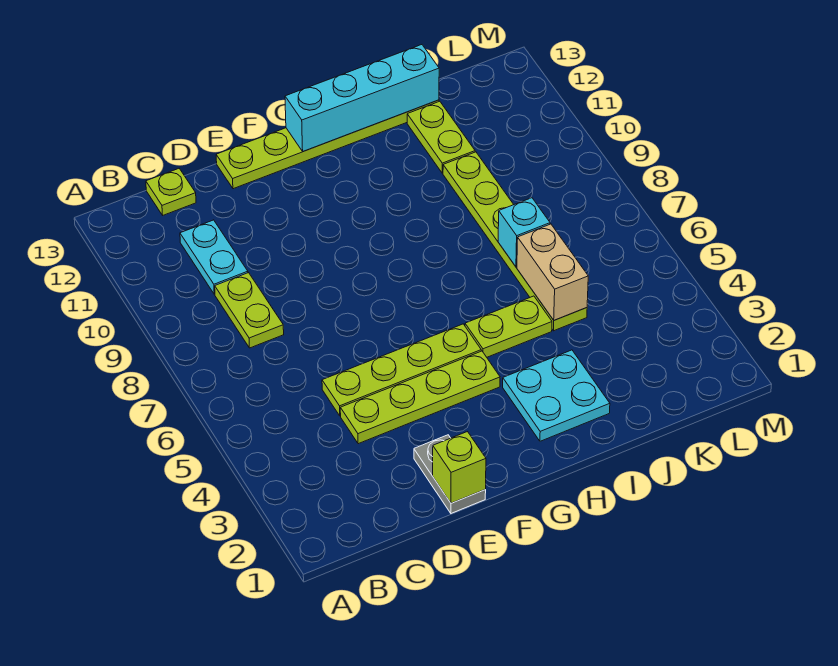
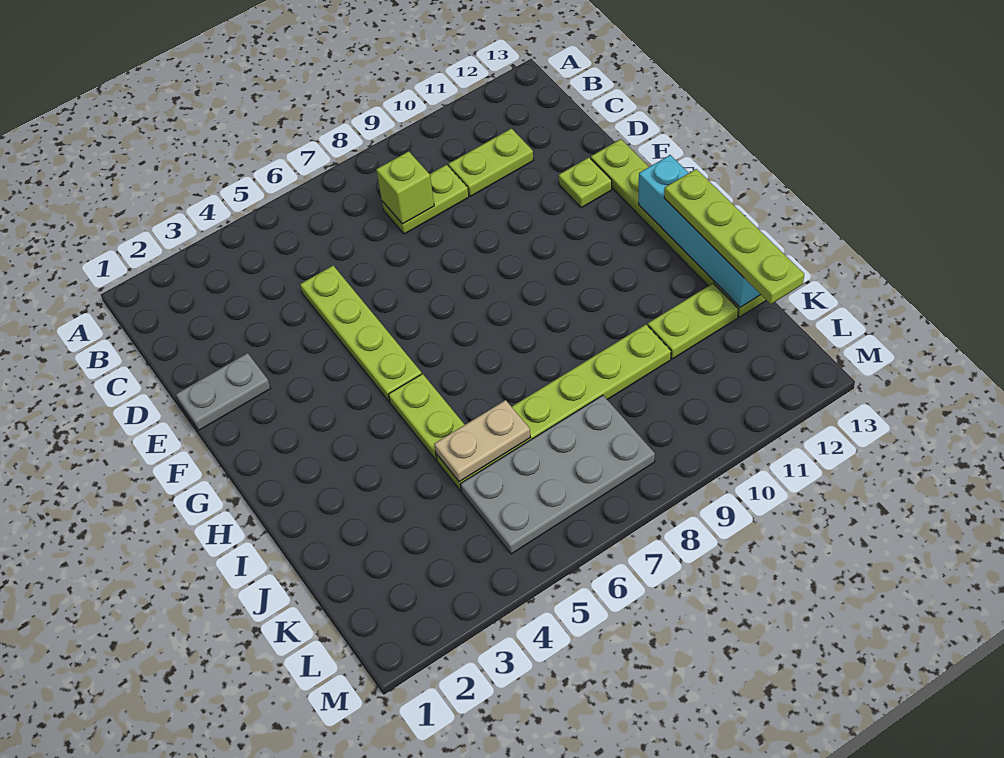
cyan 1x2 plate [180,220,248,294] -> lime 1x2 plate [448,129,534,196]
lime 1x1 plate [146,169,196,215] -> lime 1x1 plate moved to [559,158,612,208]
lime 1x4 plate [340,351,500,444] -> lime 1x4 plate moved to [664,169,804,304]
lime 1x1 brick [433,432,486,503] -> lime 1x1 brick moved to [376,151,434,224]
cyan 2x2 plate [503,350,610,441] -> none
tan 1x2 brick [517,224,588,320] -> tan 1x2 plate [434,400,531,482]
cyan 1x1 brick [498,198,550,267] -> none
none -> grey 2x4 plate [460,395,655,554]

